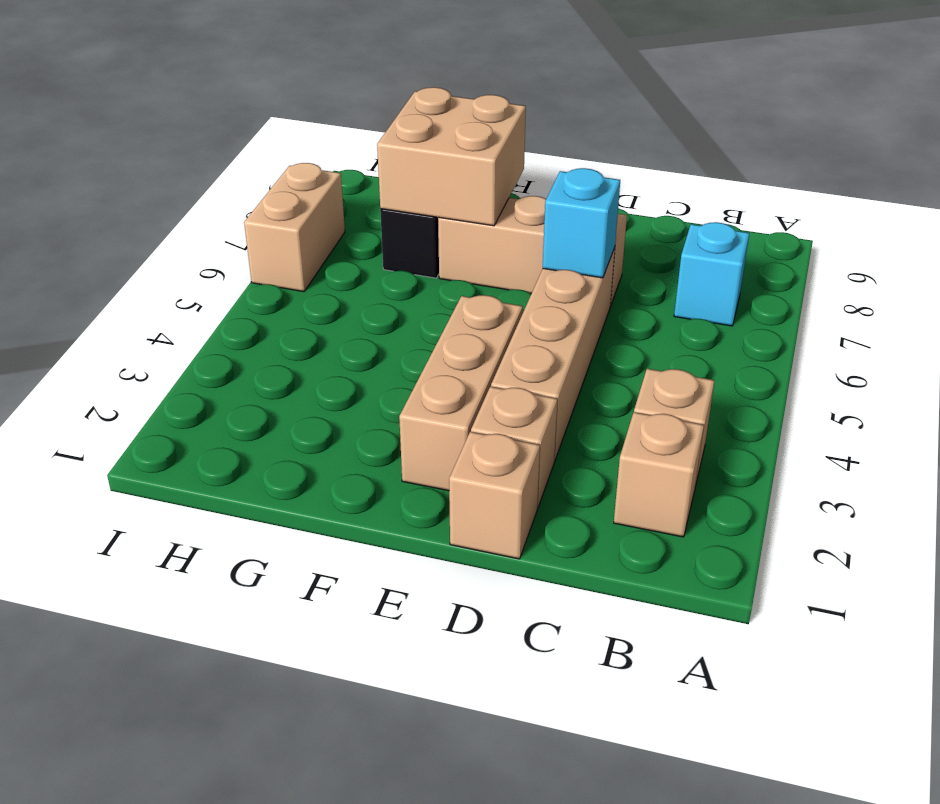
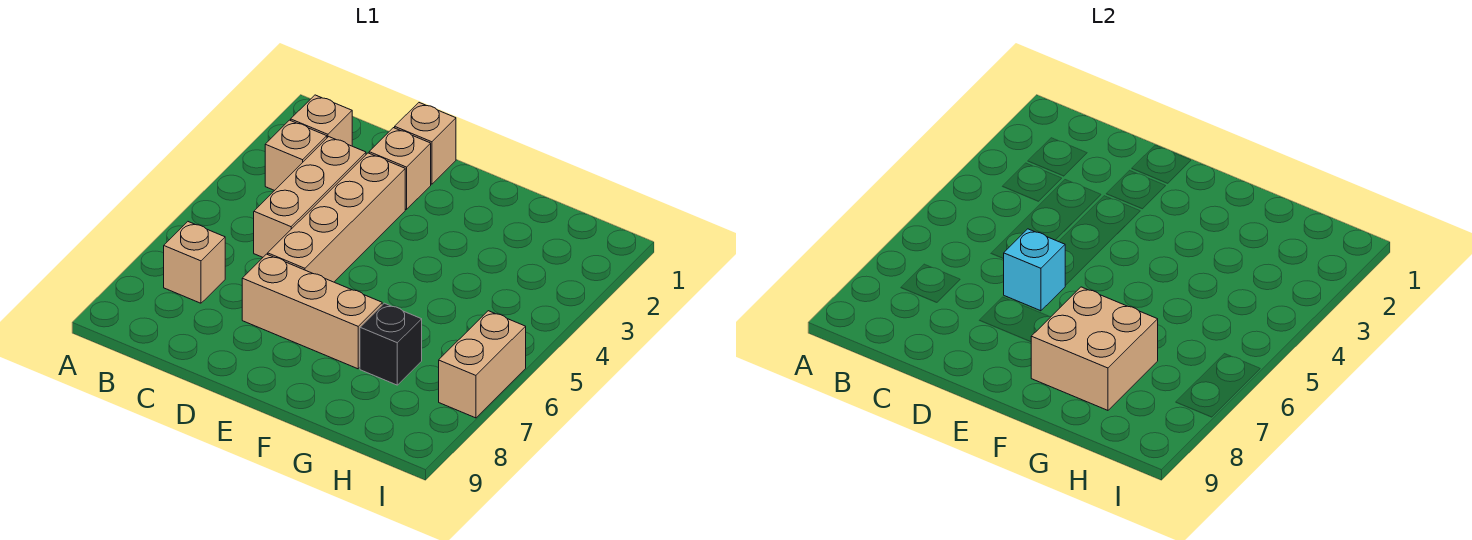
cyan 1x1 brick [674,222,749,326] -> tan 1x1 brick [164,222,225,303]
tan 1x3 brick [399,295,523,491] -> tan 1x3 brick moved to [254,137,366,257]

